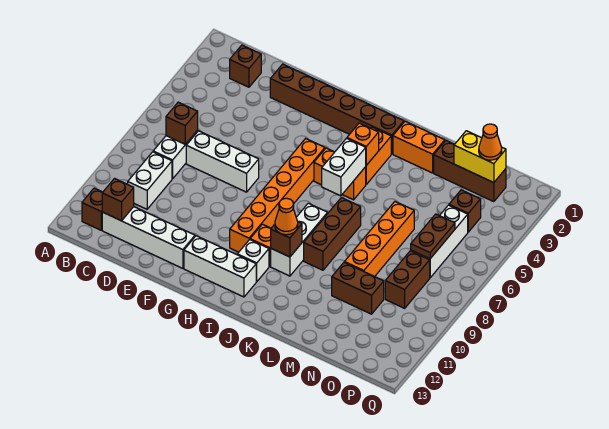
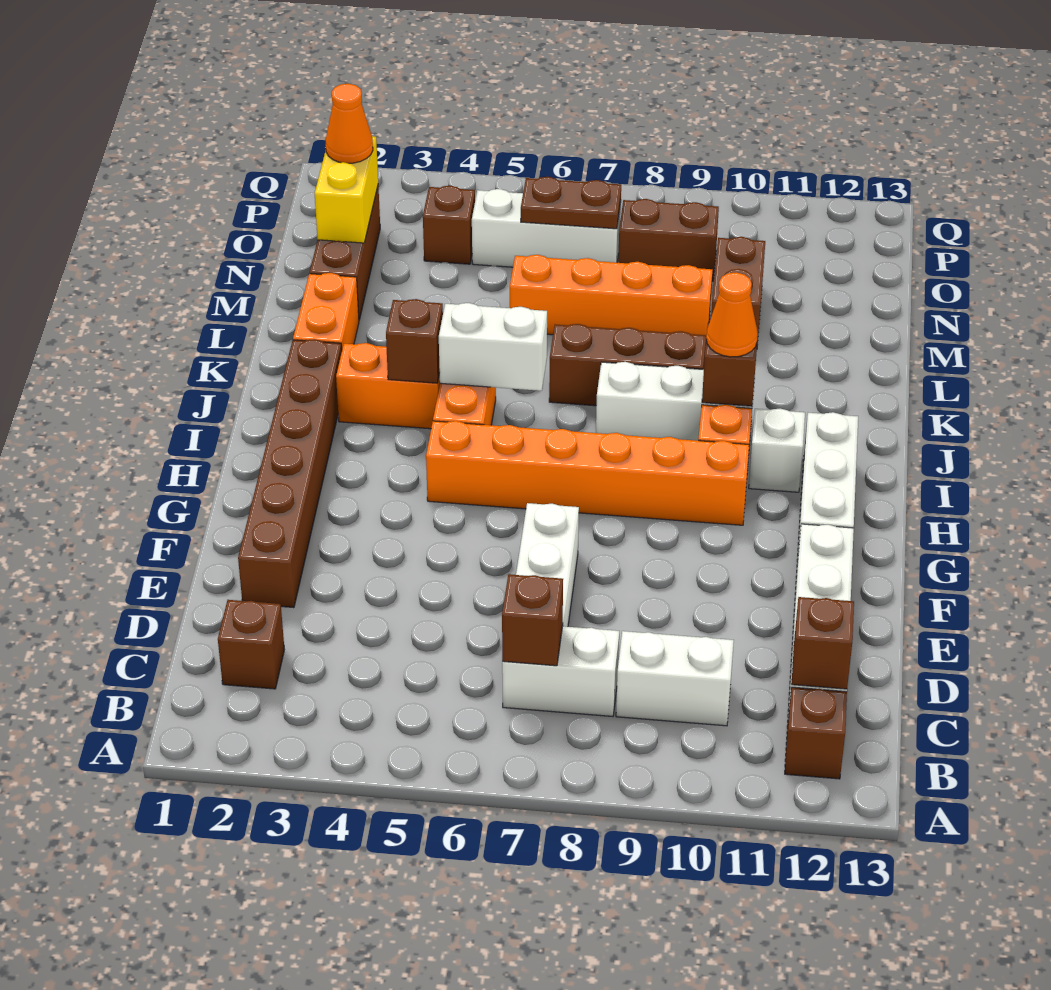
orange 1x1 brick [347,123,379,165] -> brown 1x1 brick [386,299,443,383]

